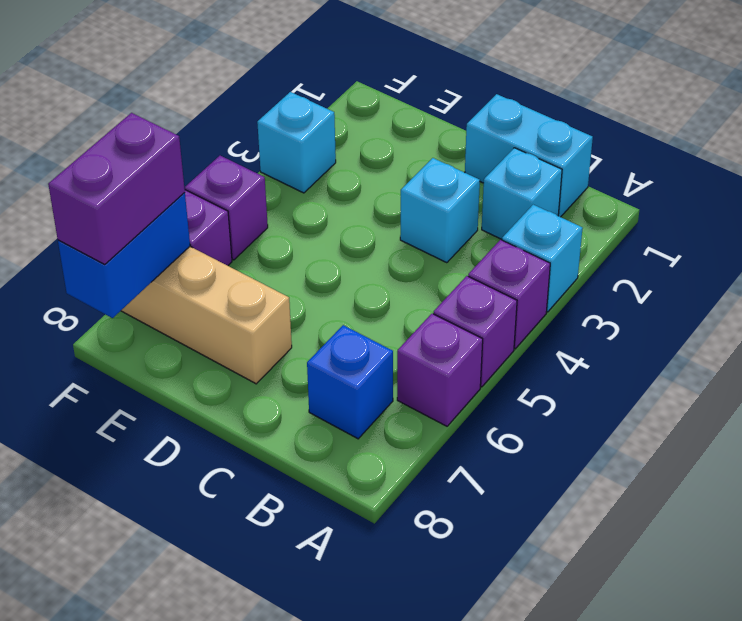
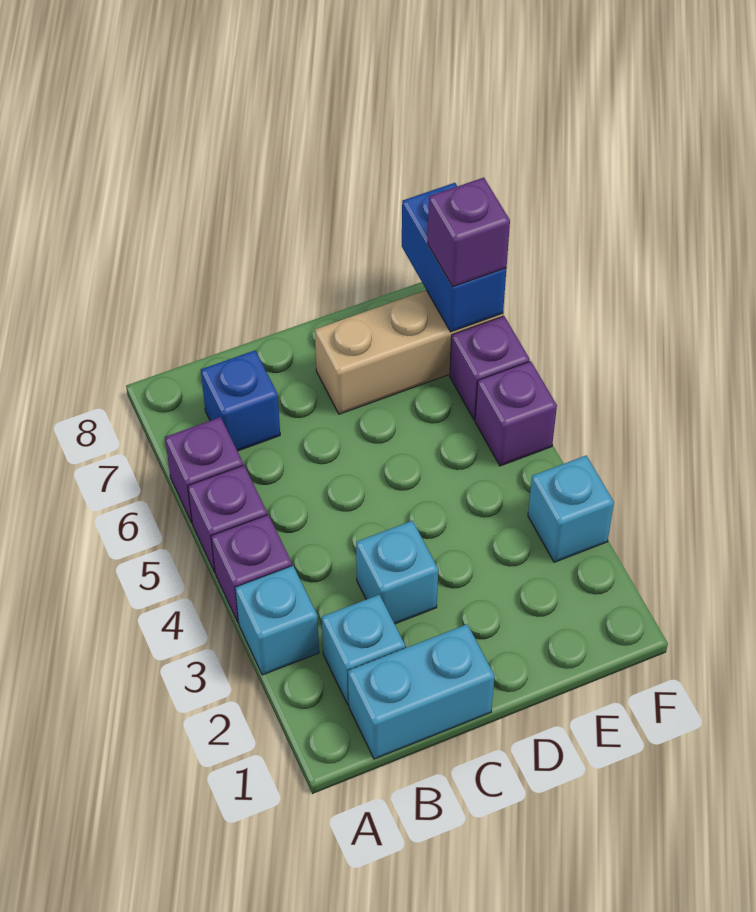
purple 1x2 brick [48,113,185,264] -> purple 1x1 brick [428,178,510,287]

